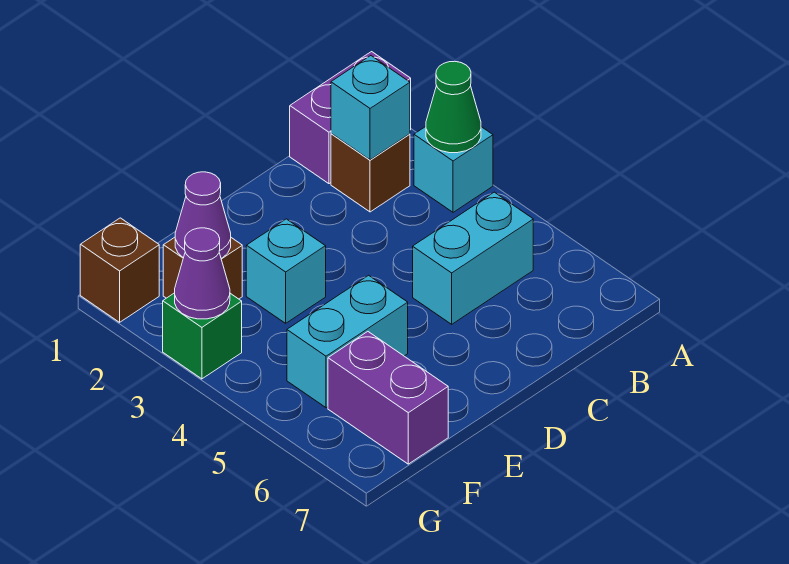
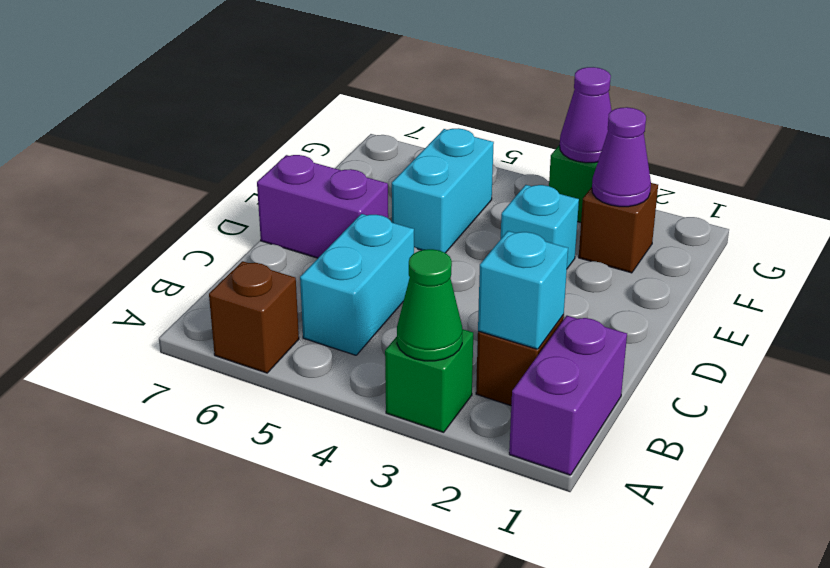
cyan 1x1 brick [414,127,493,212] -> green 1x1 brick [385,329,473,432]
purple 1x2 brick [328,332,448,464] -> purple 1x2 brick moved to [257,155,388,258]
brown 1x1 brick [80,218,159,322] -> brown 1x1 brick moved to [209,261,299,373]

